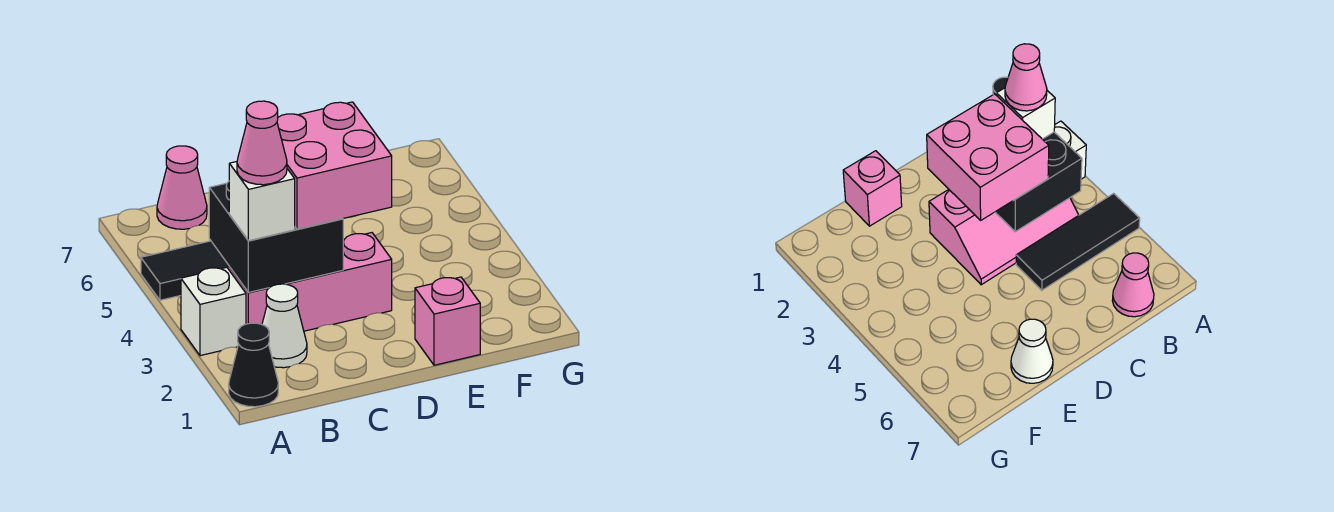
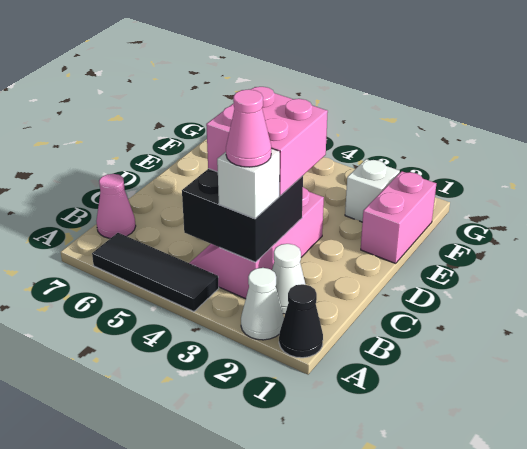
white 1x1 brick [181,267,246,356] -> white 1x1 brick moved to [345,159,400,222]
black 1x3 tile [141,241,229,300] -> black 1x3 tile turned to [92,233,219,311]
pink 1x1 brick [415,277,480,365] -> pink 1x2 brick [361,171,436,263]
white 1x1 cone [1011,319,1053,383] -> white 1x1 cone moved to [241,268,284,340]

